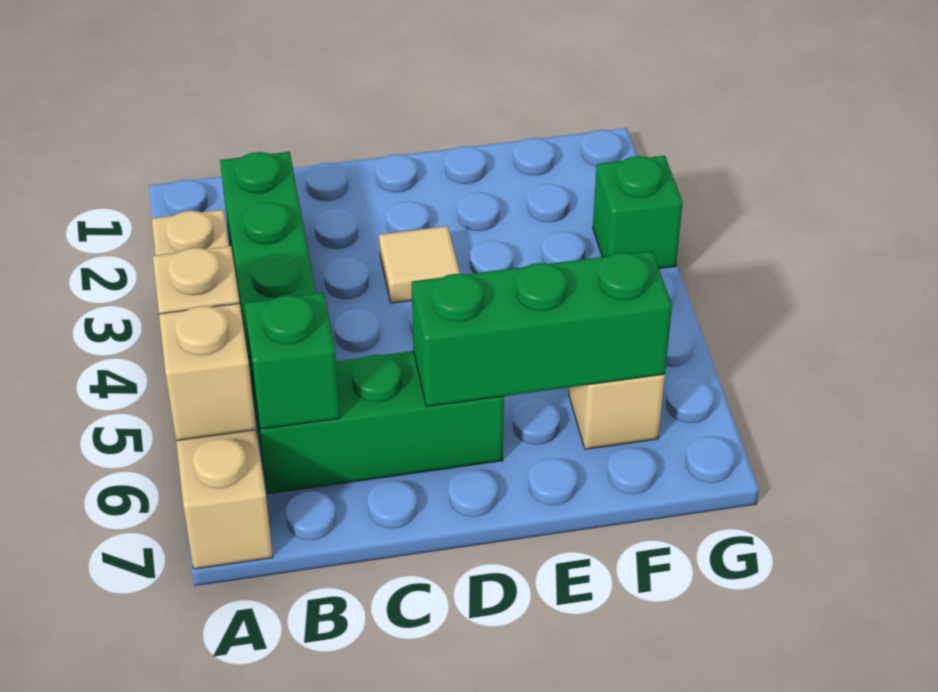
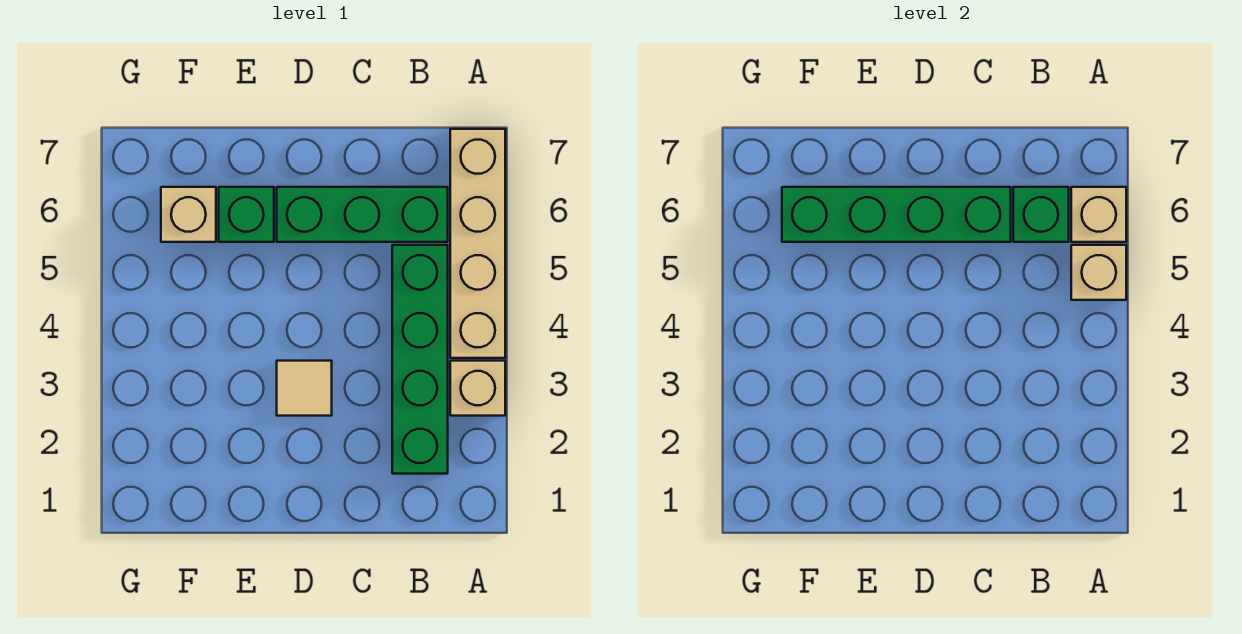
green 1x3 brick [412,251,672,407] -> green 1x4 brick [782,187,1011,242]
green 1x1 brick [593,156,683,269] -> green 1x1 brick moved to [219,187,274,242]

